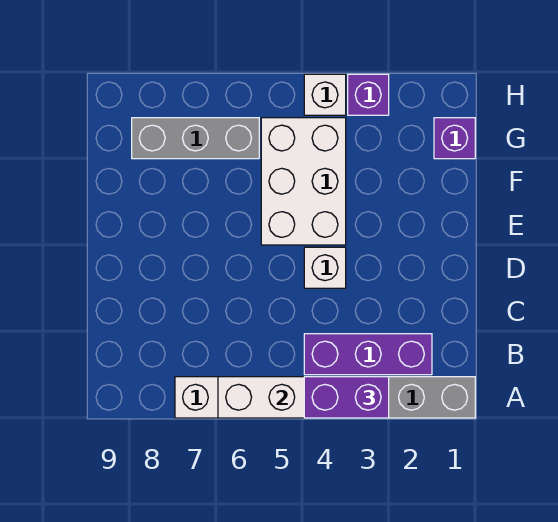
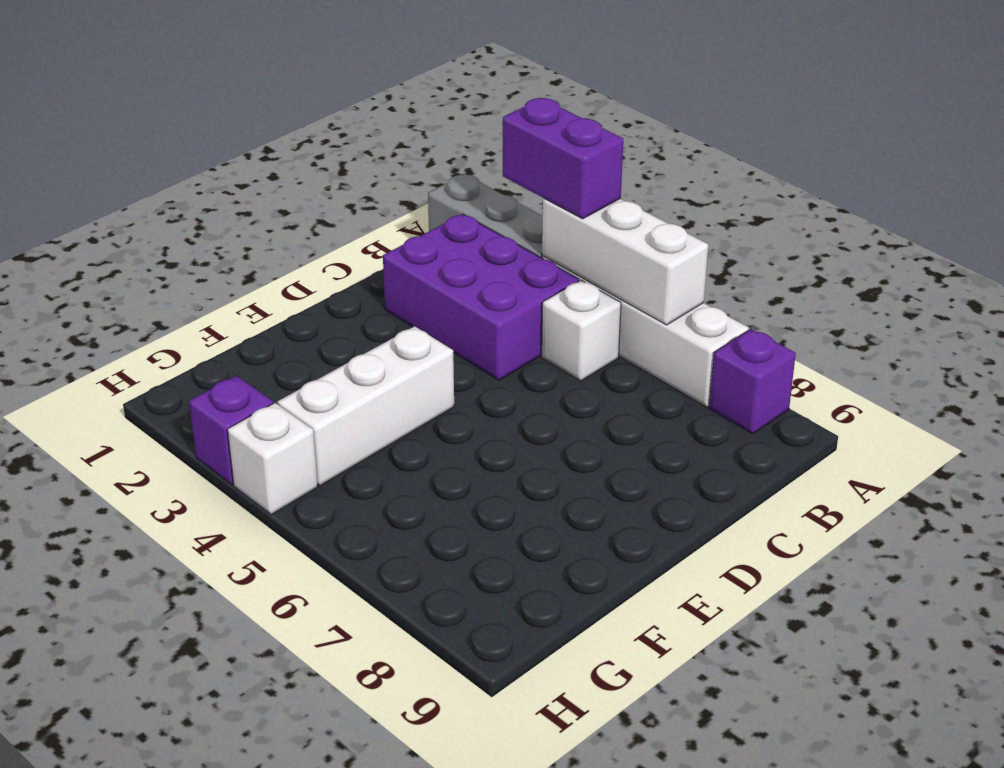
purple 1x3 brick [304,334,432,375] -> purple 2x3 brick [383,214,579,380]
white 1x1 brick [304,247,346,288] -> white 1x1 brick moved to [542,280,621,381]
white 2x3 brick [261,118,346,245] -> white 1x3 brick [277,326,454,486]
purple 1x1 brick [434,118,475,159] -> purple 1x1 brick moved to [709,329,796,434]
grey 1x3 brick [132,118,259,159] -> none

